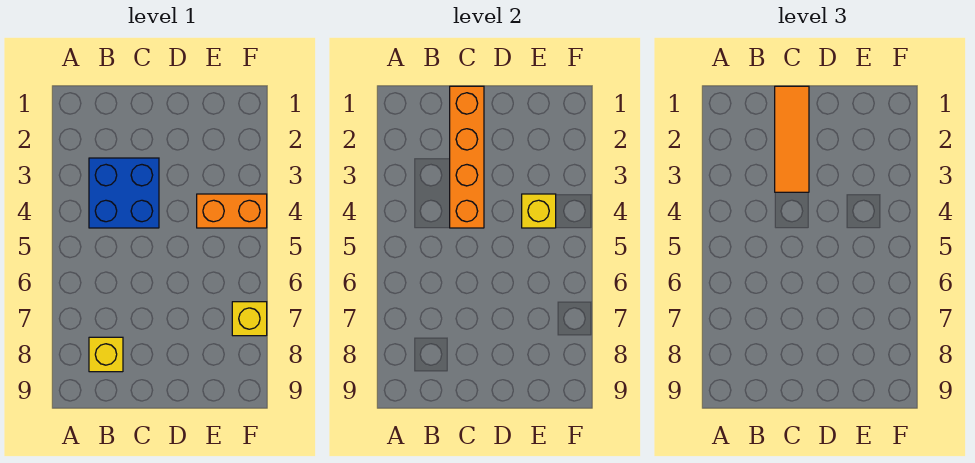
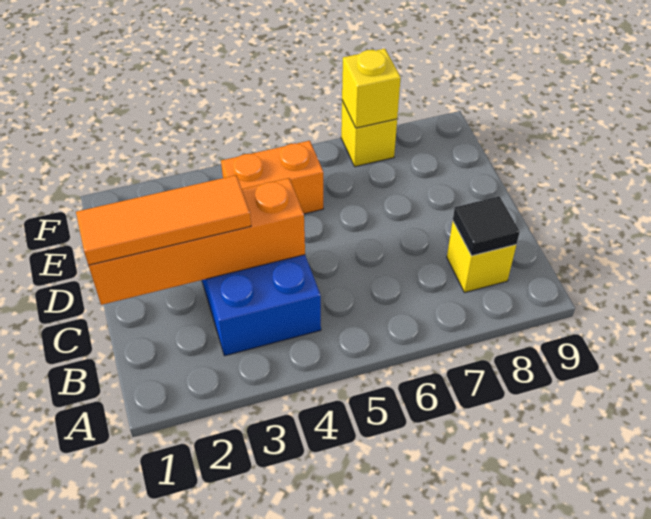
none -> black 1x1 tile [453,196,520,256]
orange 1x2 brick [197,194,267,228] -> orange 1x2 brick turned to [221,141,323,214]
yellow 1x1 brick [522,194,556,228] -> yellow 1x1 brick moved to [342,49,401,128]

